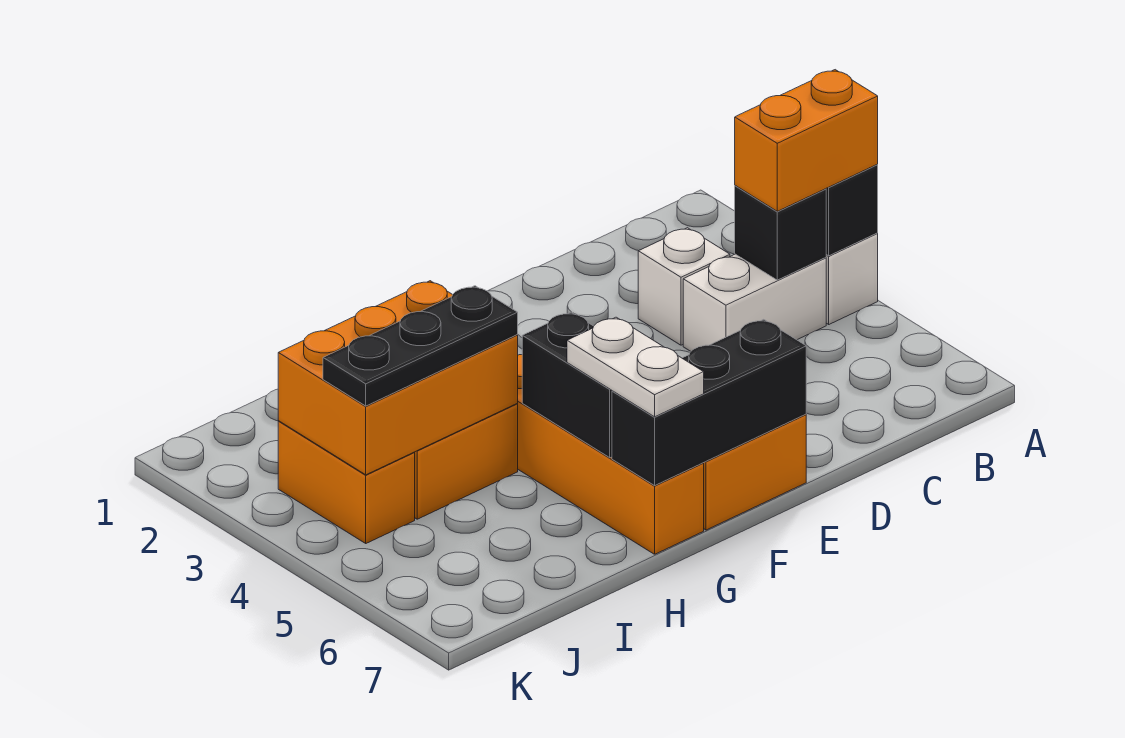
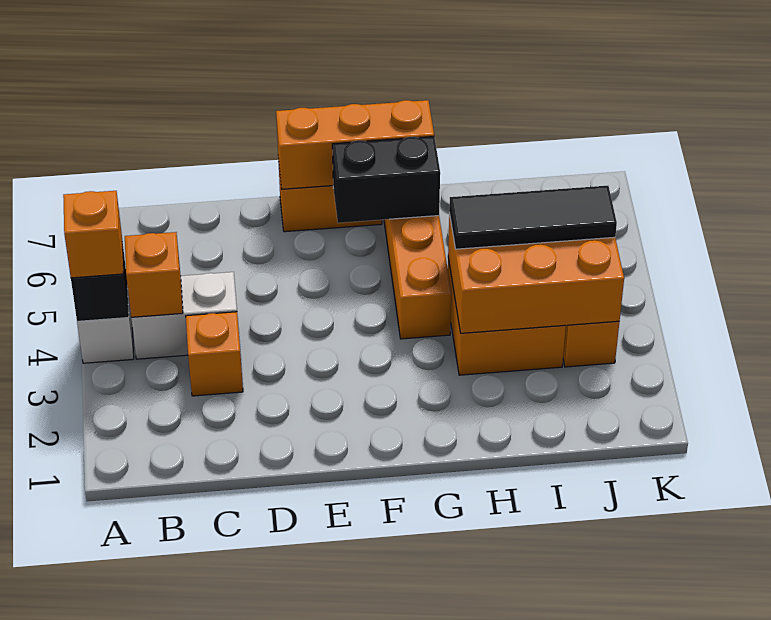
orange 1x2 brick [735,70,878,211] -> orange 1x1 brick [63,191,123,278]
black 1x1 brick [735,186,826,280] -> orange 1x1 brick [125,232,183,317]
white 1x1 brick [638,228,730,345] -> orange 1x1 brick [186,312,243,396]
black 1x3 brick [612,319,806,486] -> orange 1x3 brick [276,100,434,189]
black 1x2 brick [522,312,612,458] -> black 1x2 brick turned to [332,137,440,223]
white 1x2 plate [567,317,704,417] -> none
black 1x3 plate [323,286,518,406] -> black 1x3 tile [449,186,617,249]

